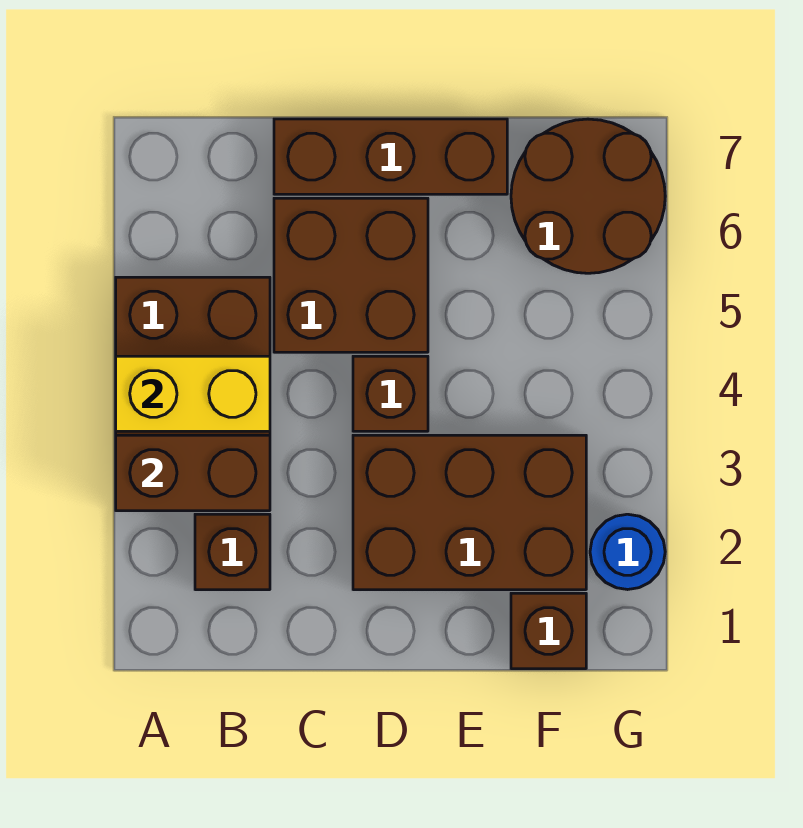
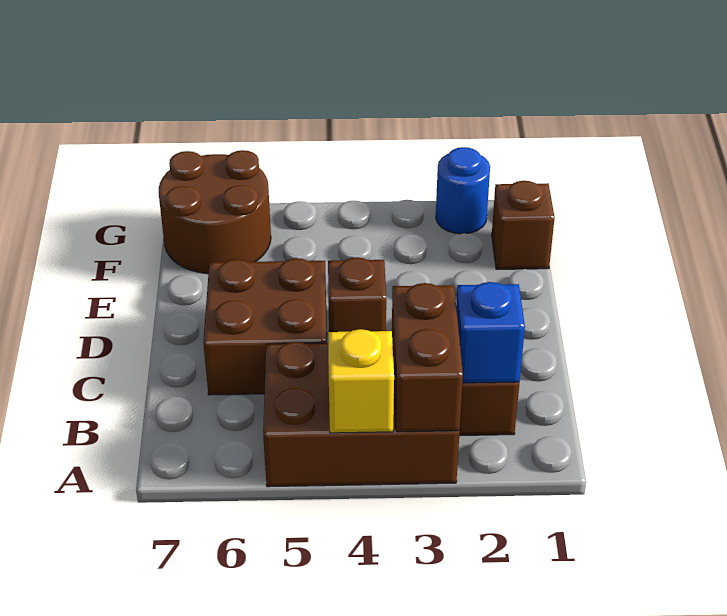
yellow 1x2 brick [116,356,270,431] -> yellow 1x1 brick [328,329,394,433]
none -> blue 1x1 brick [456,282,525,383]
brown 1x3 brick [274,119,507,194] -> none
brown 2x3 brick [353,435,586,590] -> none

